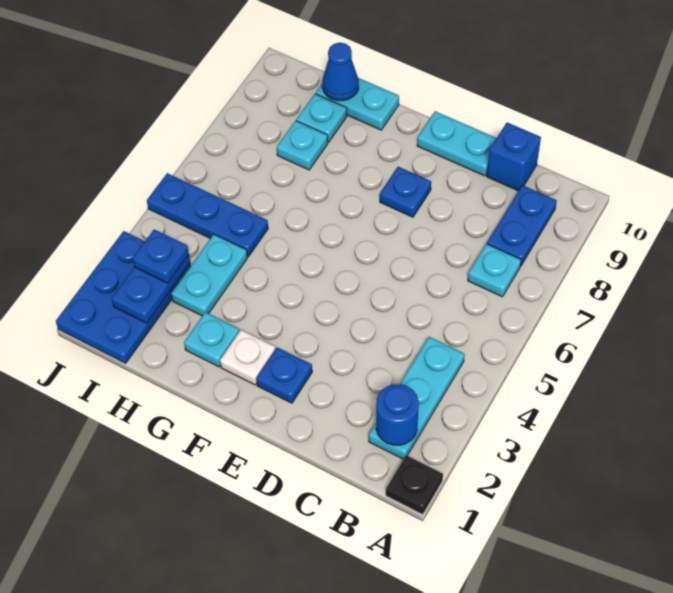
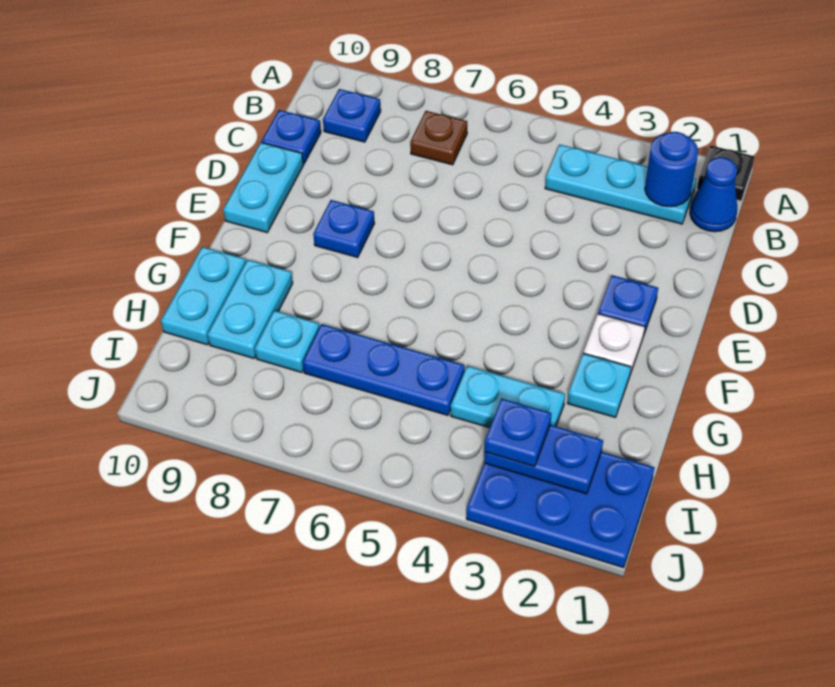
cyan 1x1 plate [468,244,521,297] -> brown 1x1 plate [410,111,467,165]
blue 1x2 plate [487,185,557,266] -> blue 1x1 plate [323,89,381,142]
blue 1x1 brick [487,123,541,191] -> blue 1x1 plate [262,110,321,164]
blue 1x3 plate [147,173,268,257] -> blue 1x3 plate turned to [303,324,465,415]
cyan 1x1 plate [296,94,347,142] -> cyan 1x2 plate [207,260,293,358]
blue 1x1 cone [322,43,359,101] -> blue 1x1 cone moved to [690,157,737,232]

